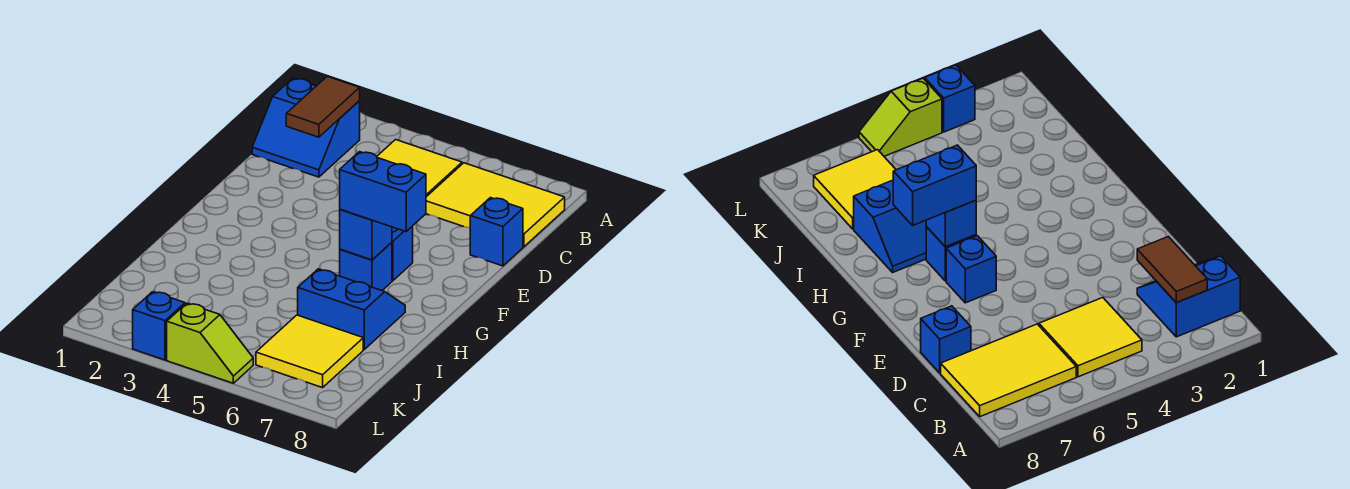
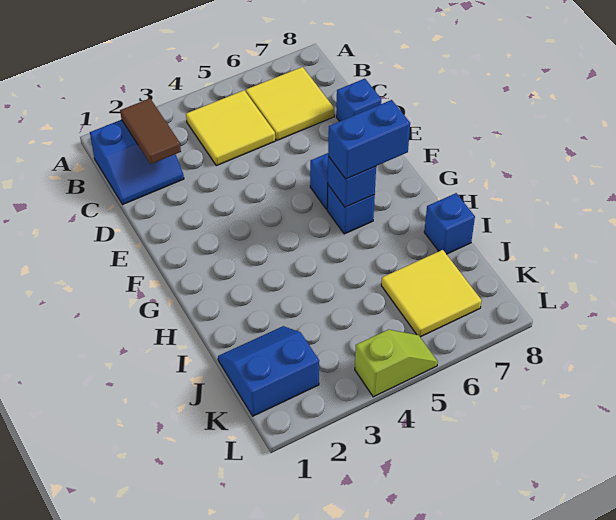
yellow 2x3 tile [426,163,565,247] -> yellow 2x2 tile [246,67,334,140]
blue 2x2 slope [298,269,405,349] -> blue 2x2 slope moved to [218,326,319,416]
blue 1x1 brick [133,292,185,360] -> blue 1x1 brick moved to [424,193,475,254]

